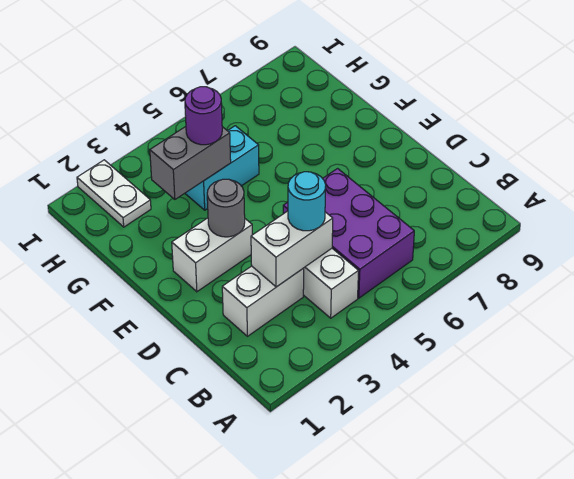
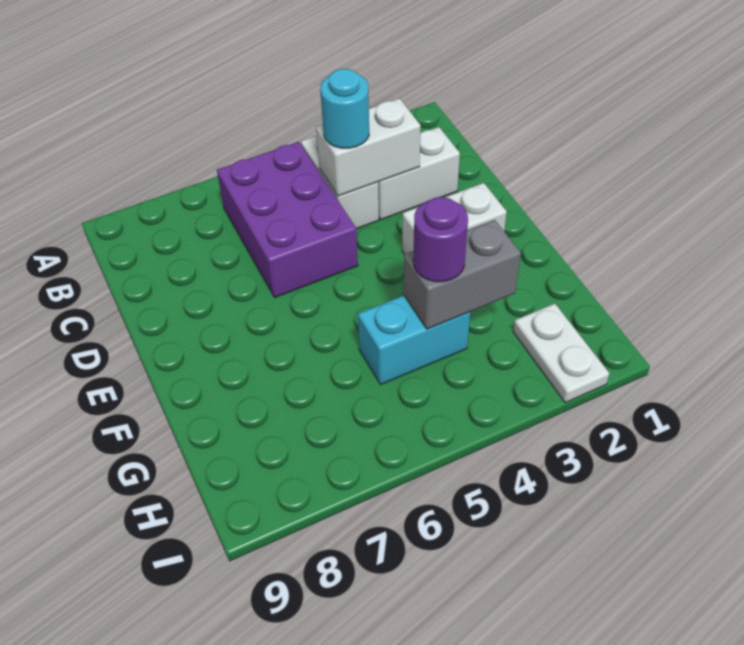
grey 1x1 round brick [207,179,245,237] -> none

